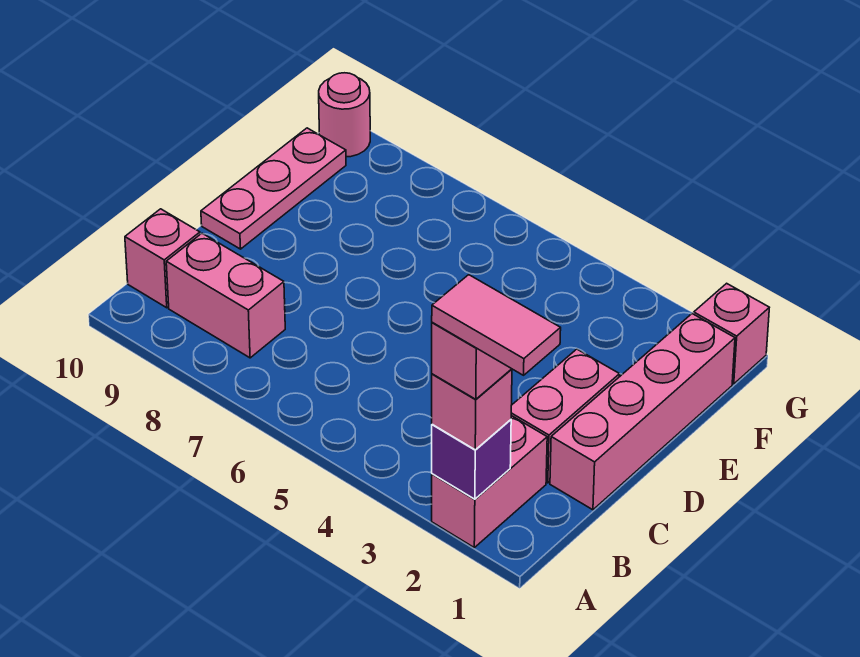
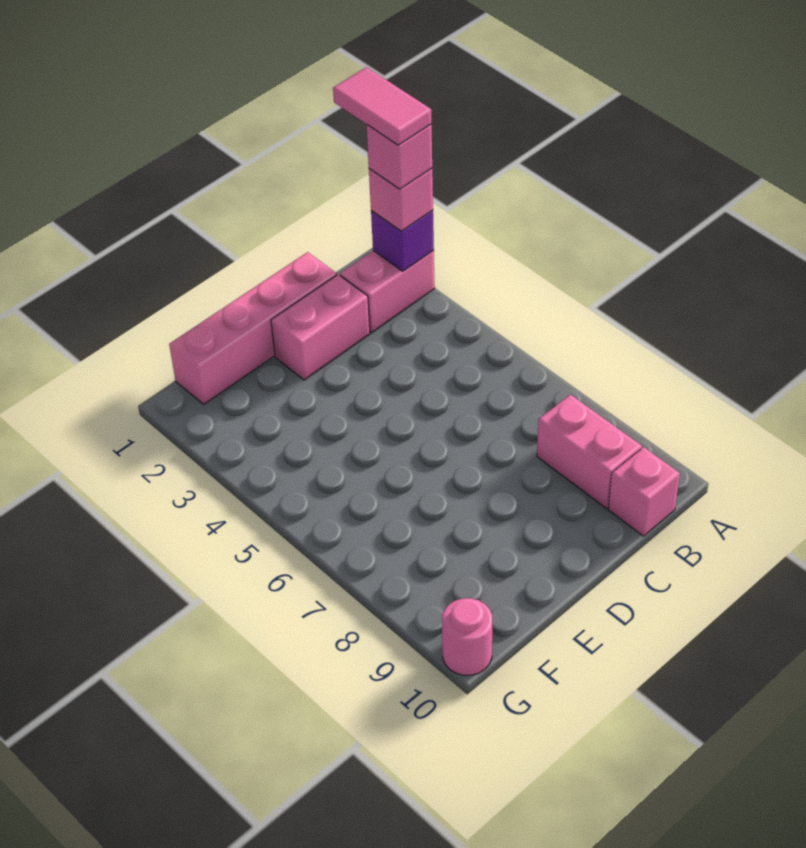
pink 1x3 plate [201,128,346,249] -> none
pink 1x1 brick [694,283,769,384] -> none

